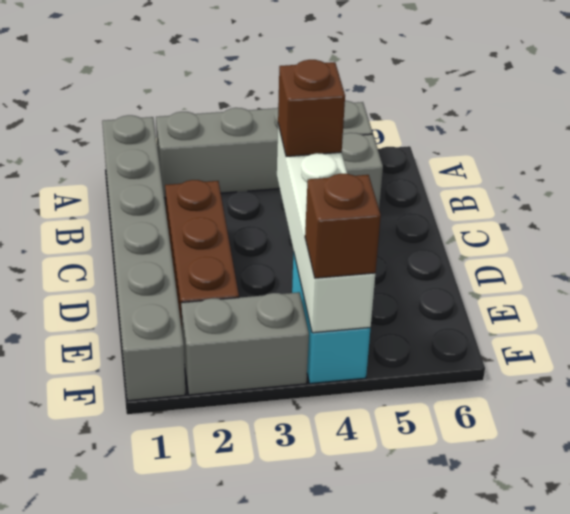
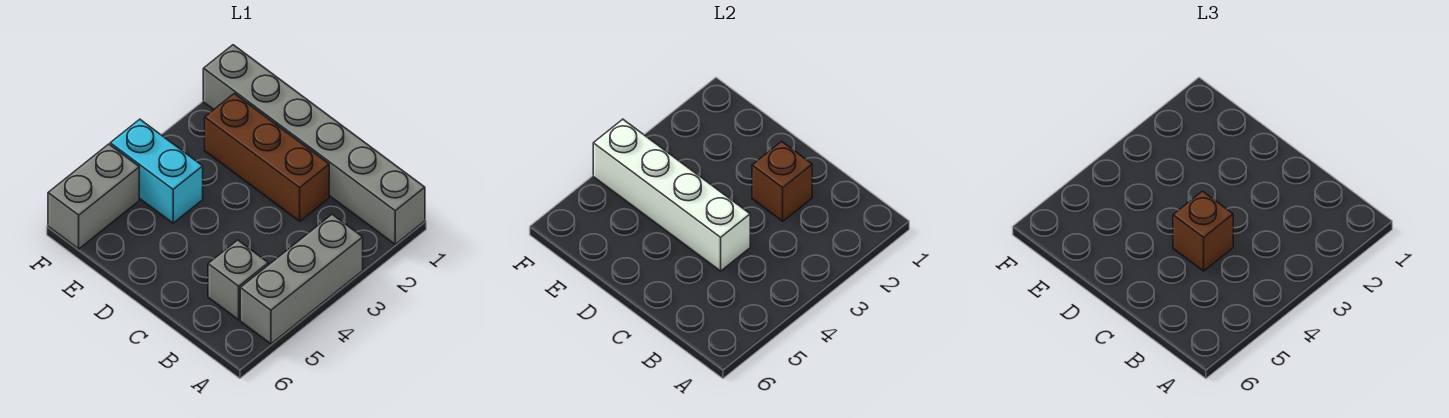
grey 1x4 brick [156,100,373,198] -> grey 1x3 brick [240,214,363,344]
grey 1x2 brick [181,292,309,395] -> grey 1x2 brick moved to [48,144,139,249]
brown 1x1 brick [305,174,381,278] -> brown 1x1 brick moved to [752,141,812,221]

